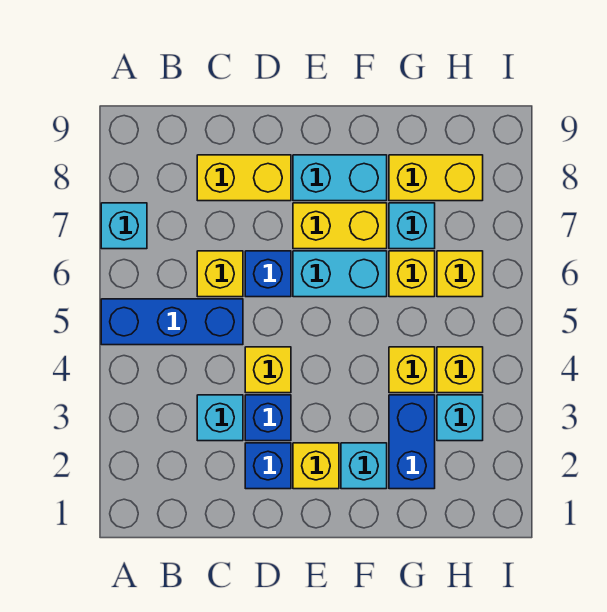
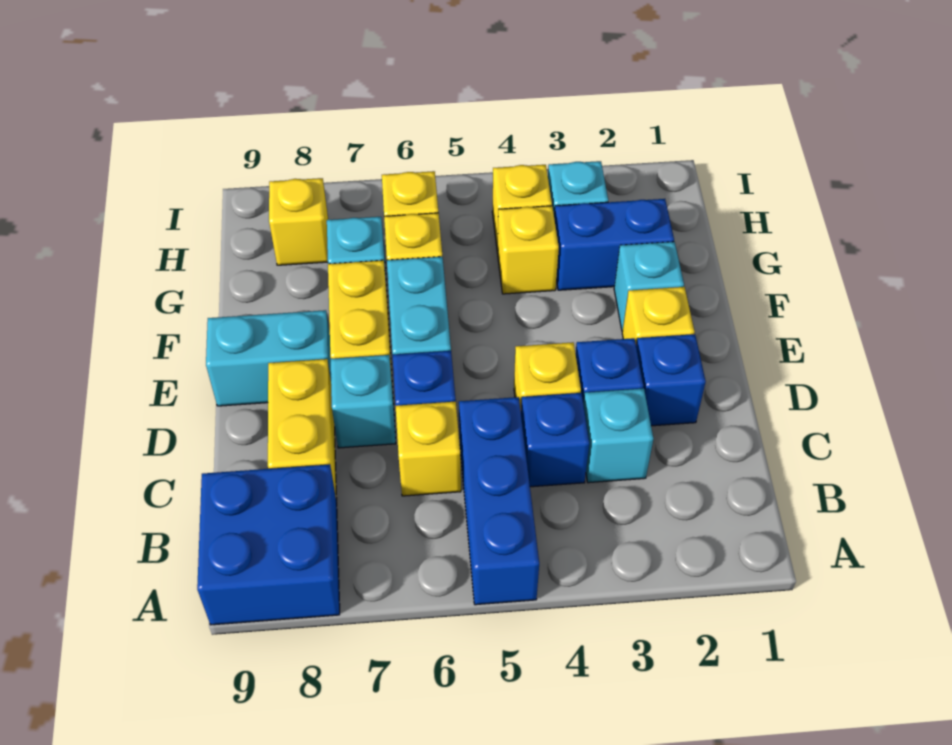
cyan 1x1 brick [101,203,147,249] -> cyan 1x1 brick moved to [331,355,396,448]
none -> blue 2x2 brick [197,464,340,625]
none -> blue 1x1 brick [521,393,589,487]
cyan 1x2 brick [293,155,387,201] -> cyan 1x2 brick turned to [206,310,331,406]
yellow 1x2 brick [389,155,483,201] -> yellow 1x1 brick [269,178,328,265]

